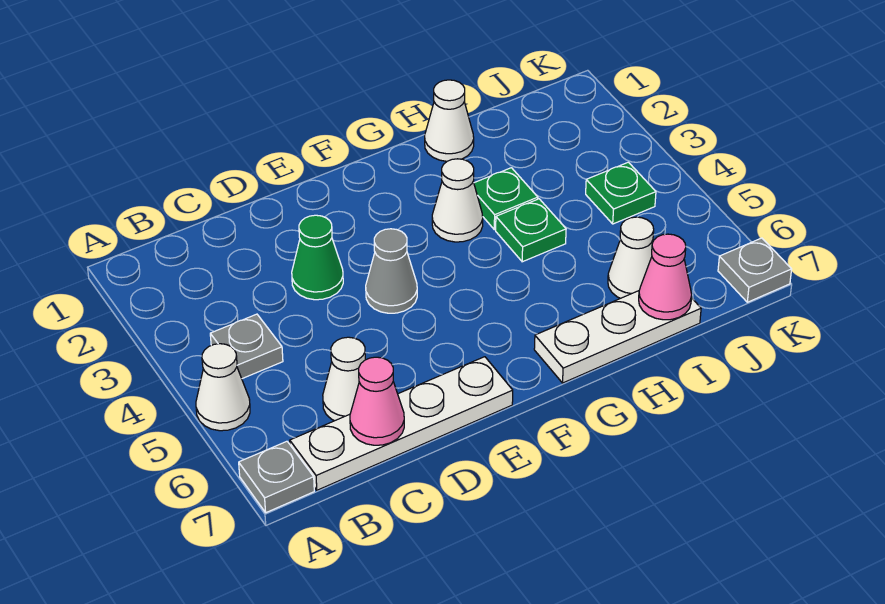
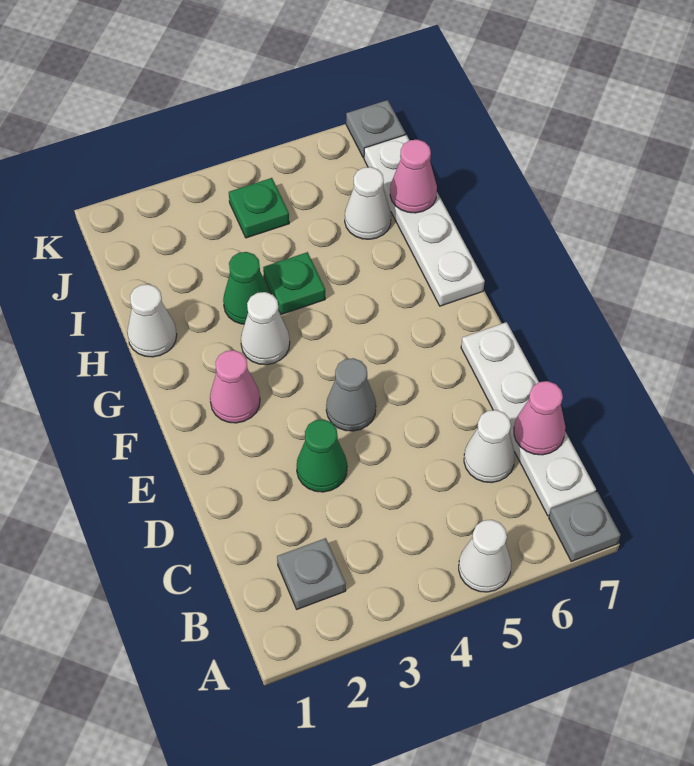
grey 1x1 plate [210,314,283,379] -> grey 1x1 plate moved to [277,538,346,609]
none -> pink 1x1 cone [210,350,260,423]
white 1x3 plate [534,291,701,383] -> white 1x4 plate [364,135,485,306]
green 1x1 plate [474,168,538,230] -> green 1x1 cone [223,252,270,324]

